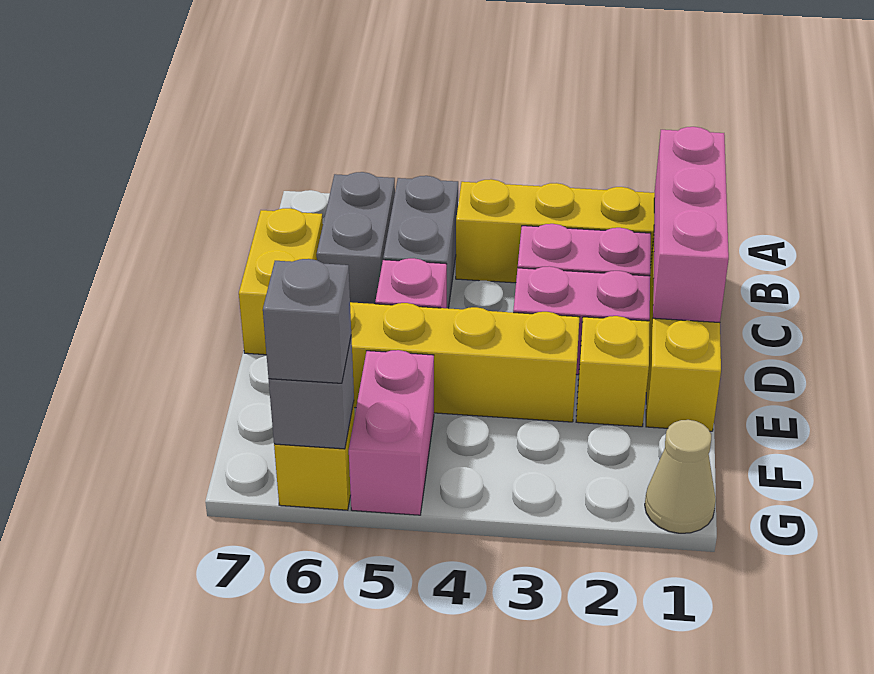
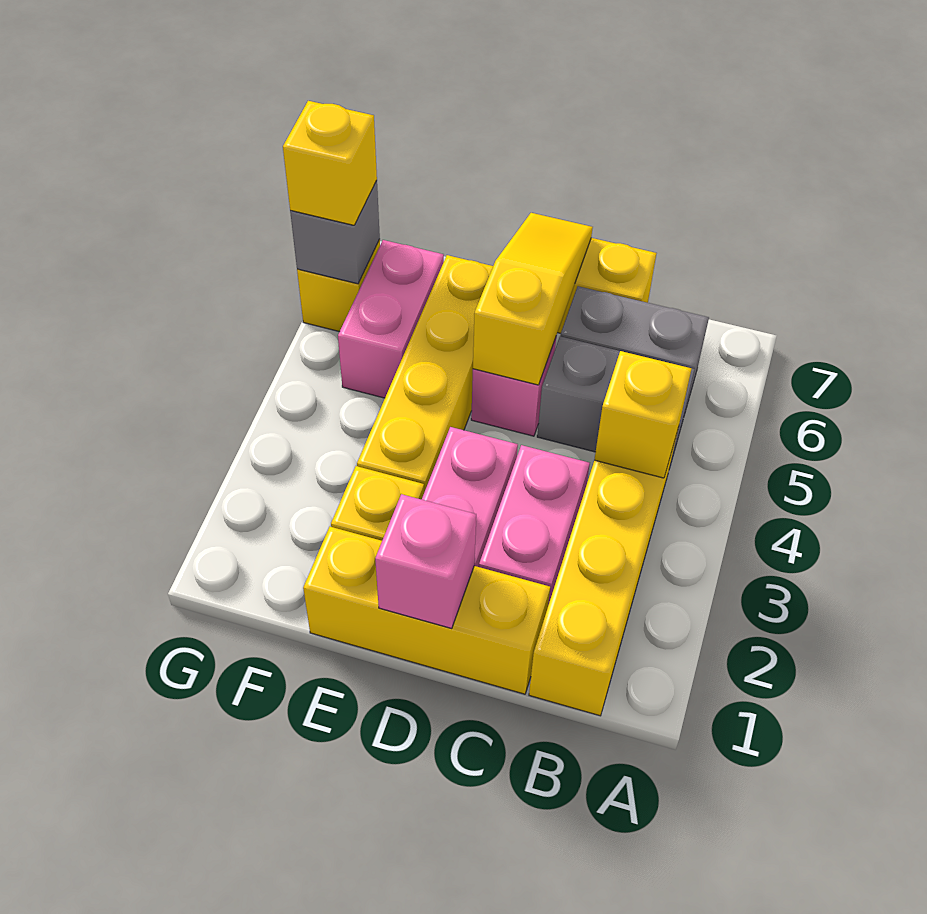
pink 1x3 brick [653,127,729,322] -> pink 1x1 brick [375,494,476,628]
none -> yellow 1x1 brick [594,351,692,478]
none -> yellow 1x3 slope [473,213,593,385]
pink 1x2 brick [349,350,434,515] -> pink 1x2 brick turned to [338,240,444,398]
tan 1x1 cone [645,420,716,533] -> none
grey 1x1 brick [263,259,351,383] -> yellow 1x1 brick [283,101,377,225]

